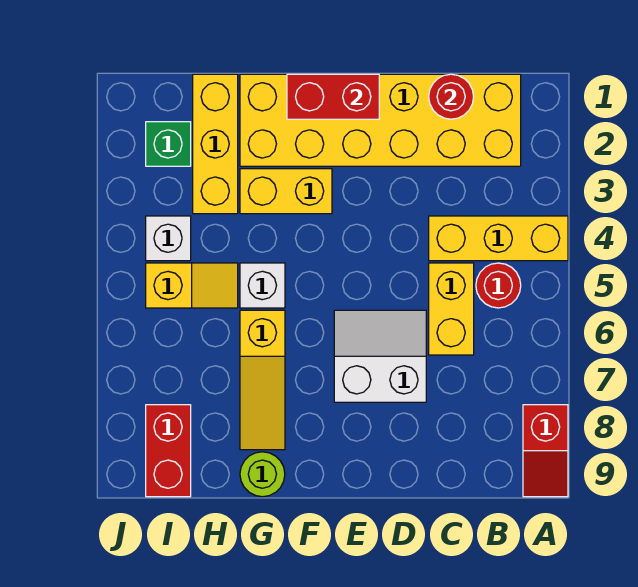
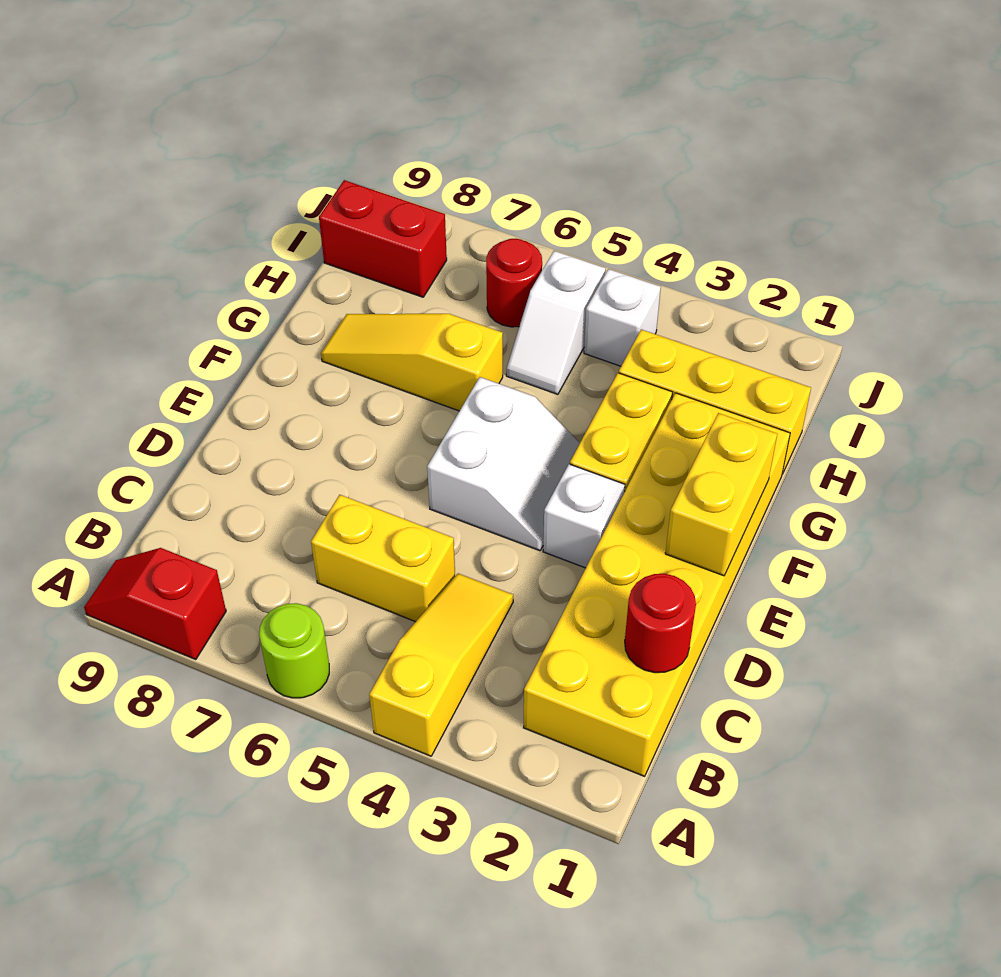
yellow 1x3 brick [429,216,568,261] -> yellow 1x3 slope [369,573,513,756]
red 1x1 round brick [476,263,521,308] -> red 1x1 round brick moved to [486,239,542,327]
white 2x2 slope [334,310,426,402] -> white 2x2 slope moved to [427,377,580,551]
red 1x2 brick [287,74,379,119] -> yellow 1x2 brick [665,413,777,576]
white 1x1 brick [240,263,285,308] -> white 1x1 brick moved to [543,464,625,568]
lime 1x1 round brick [240,452,285,497] -> lime 1x1 round brick moved to [259,603,329,698]
yellow 1x2 slope [146,263,238,308] -> white 1x2 slope [506,251,606,394]
green 1x1 brick [146,122,191,166] -> none

